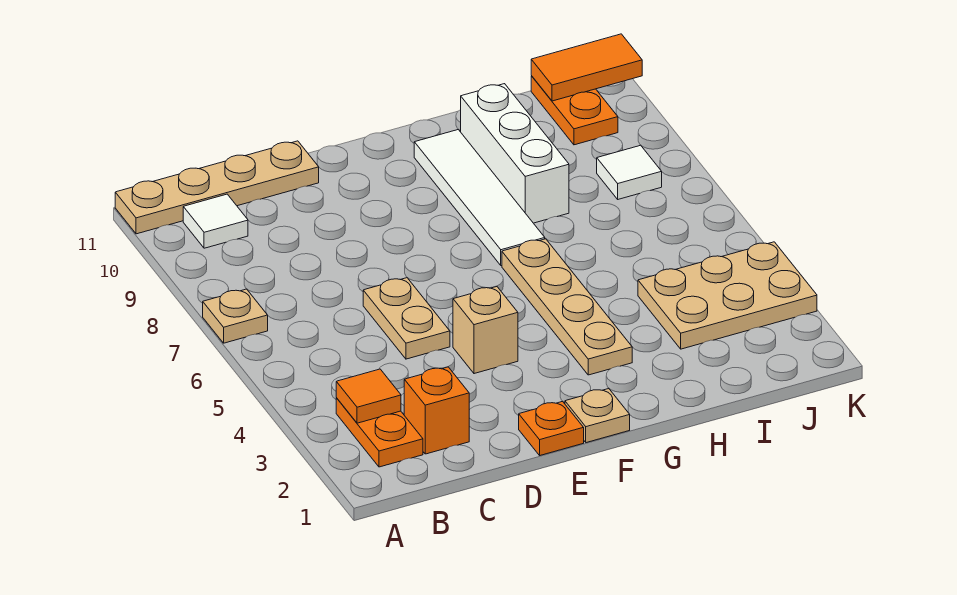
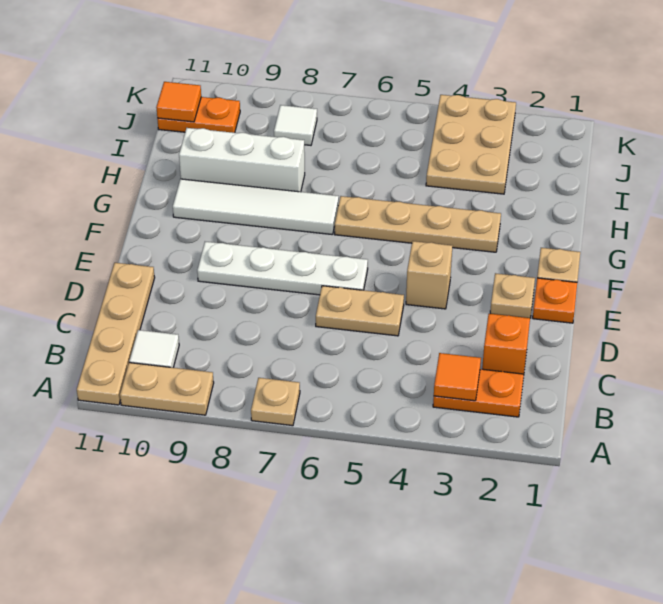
none -> tan 1x2 plate [120,363,214,415]
none -> tan 1x1 plate [490,273,535,318]
none -> white 1x4 plate [197,242,368,295]
orange 1x2 tile [531,34,642,101] -> orange 1x1 tile [156,82,201,122]

